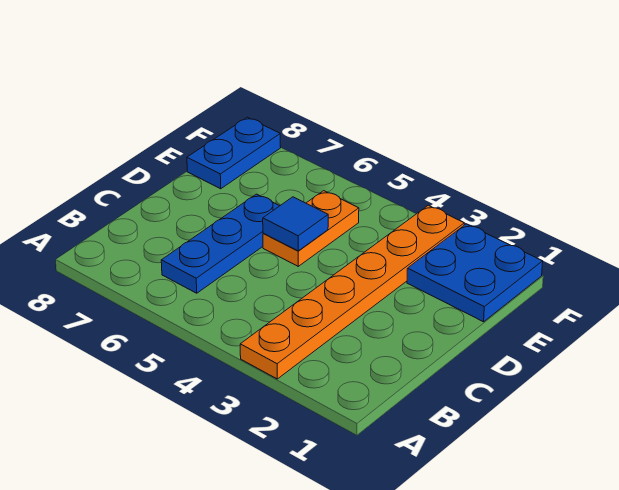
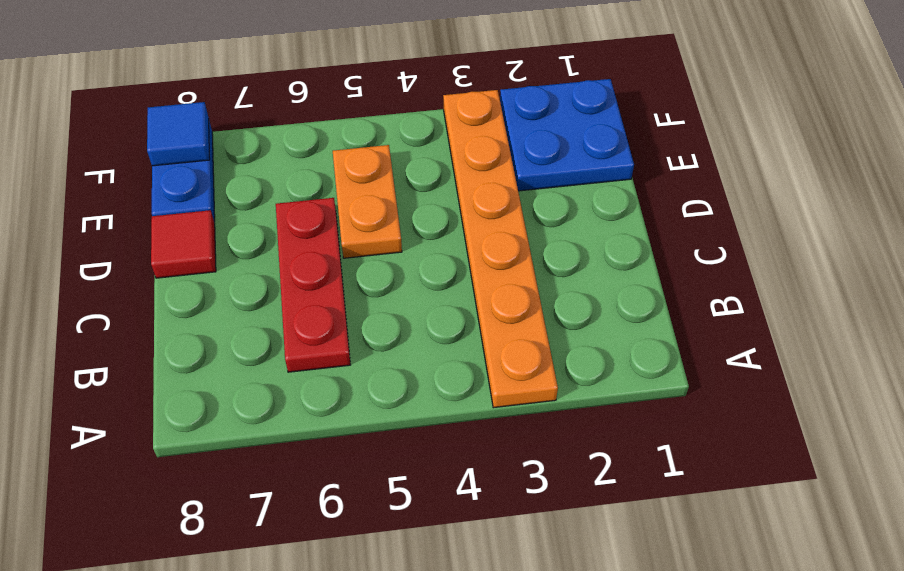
blue 1x3 plate [161,194,279,293] -> red 1x3 plate [276,198,350,372]
blue 1x1 tile [263,197,328,251] -> blue 1x1 tile moved to [147,102,210,166]
none -> red 1x1 tile [151,210,216,278]

